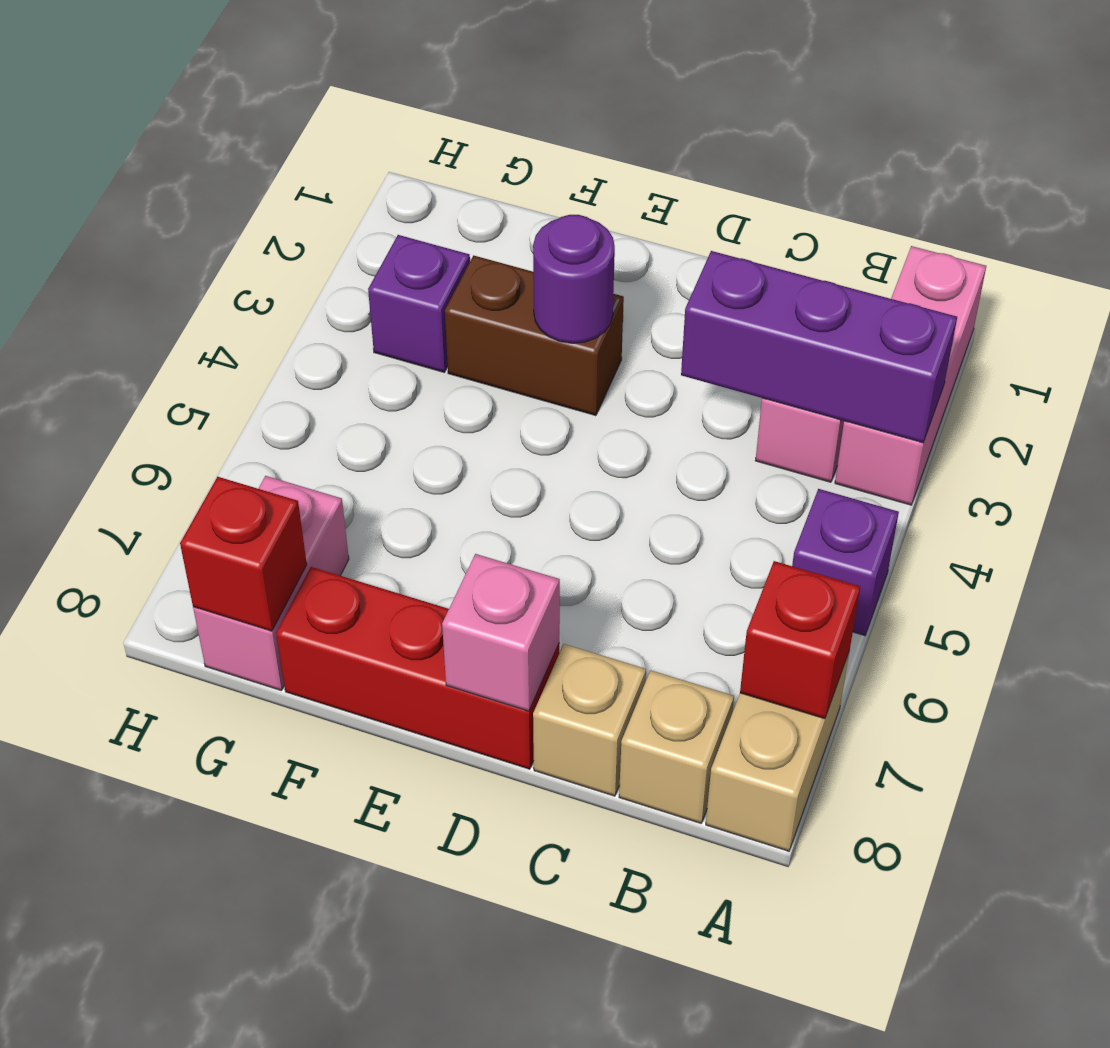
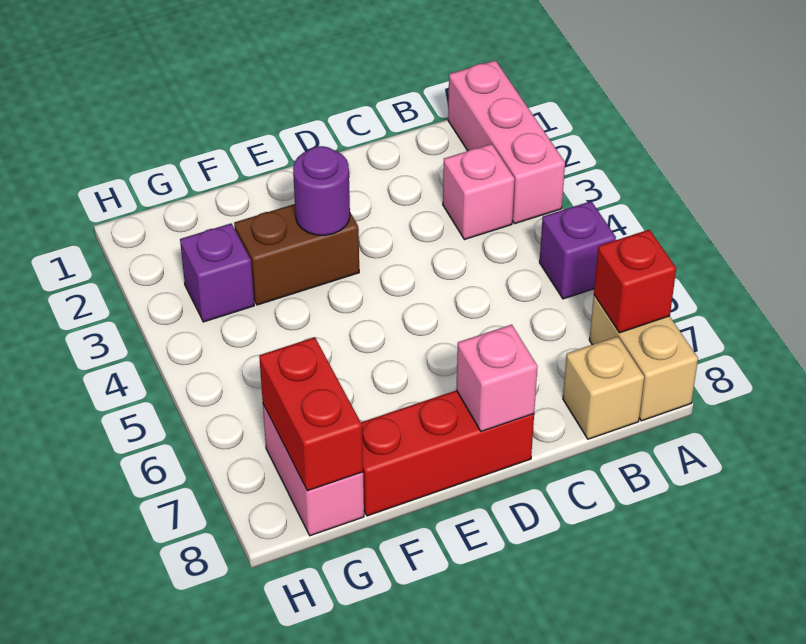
purple 1x3 brick [681,251,957,443] -> none
tan 1x1 brick [533,644,646,796] -> none
red 1x1 brick [180,477,307,631] -> red 1x2 brick [259,337,363,491]

